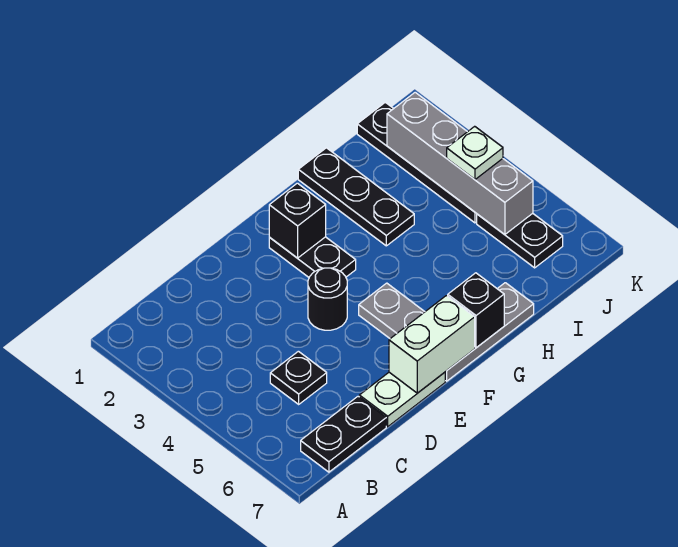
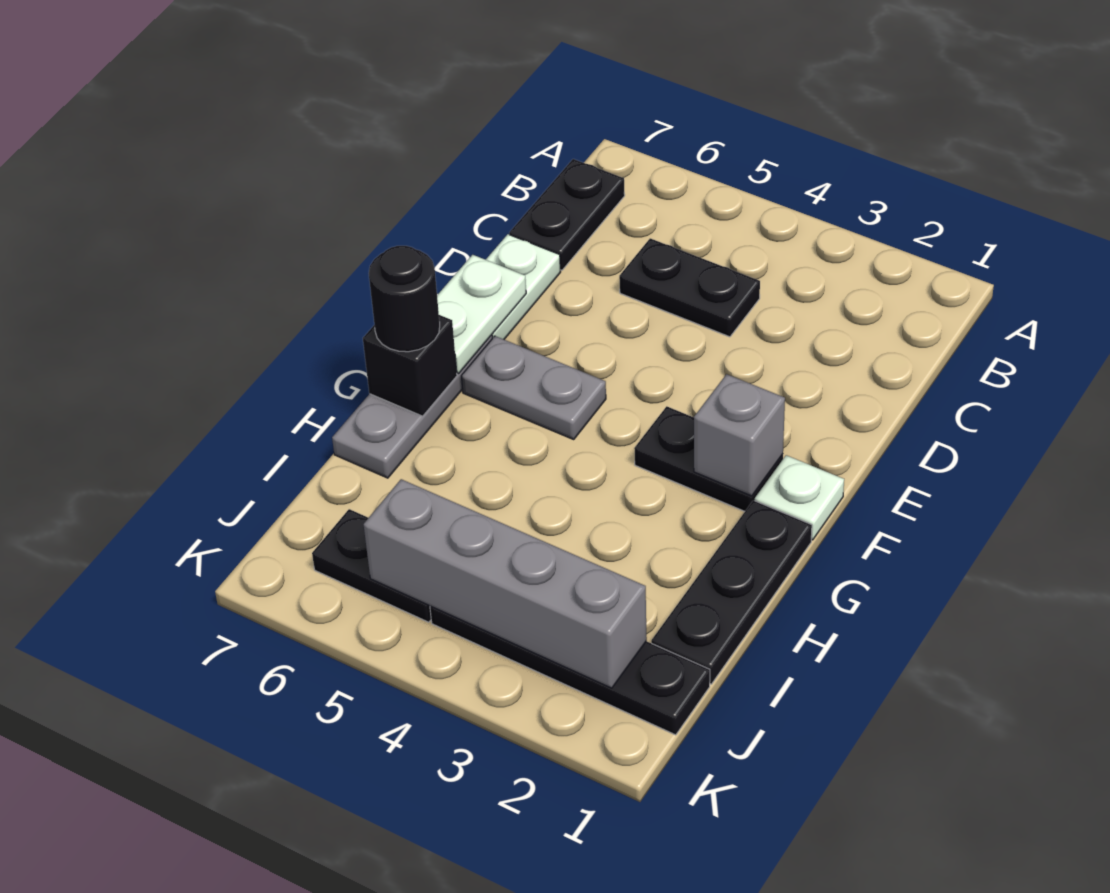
black 1x1 plate [270,351,327,404] -> black 1x2 plate [619,238,760,337]
black 1x1 round brick [308,268,347,330] -> black 1x1 round brick moved to [369,246,440,352]
white 1x2 brick [389,296,475,393] -> white 1x2 plate [437,255,526,374]
black 1x1 brick [269,183,326,258] -> grey 1x1 brick [694,374,785,496]
black 1x3 plate [298,148,414,246] -> black 1x3 plate turned to [651,500,812,684]
white 1x1 plate [447,126,503,179] -> white 1x1 plate moved to [755,455,844,540]

